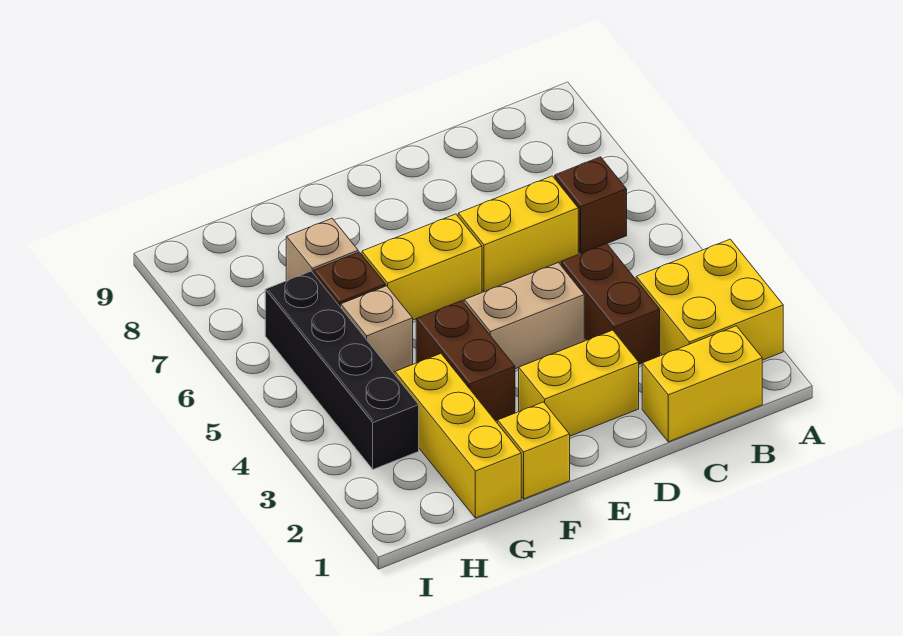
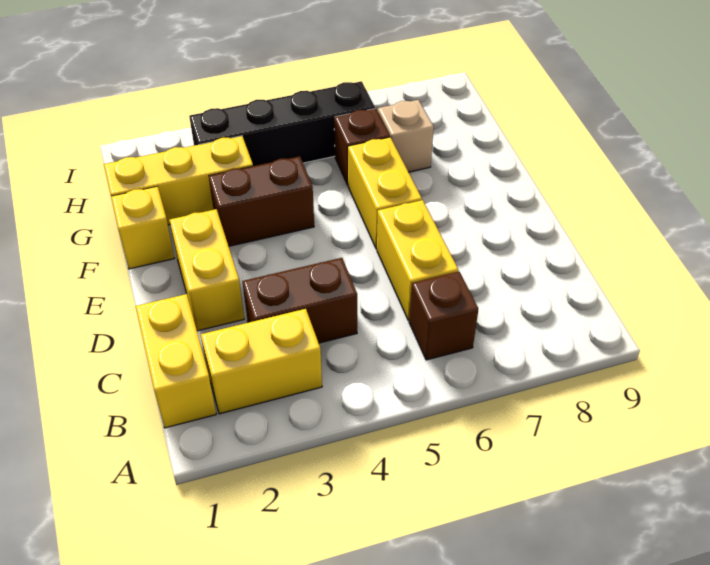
yellow 2x2 brick [636,239,783,360] -> yellow 1x2 brick [201,309,322,414]
tan 1x2 brick [464,263,584,369] -> none
tan 1x1 brick [341,286,413,372] -> none

